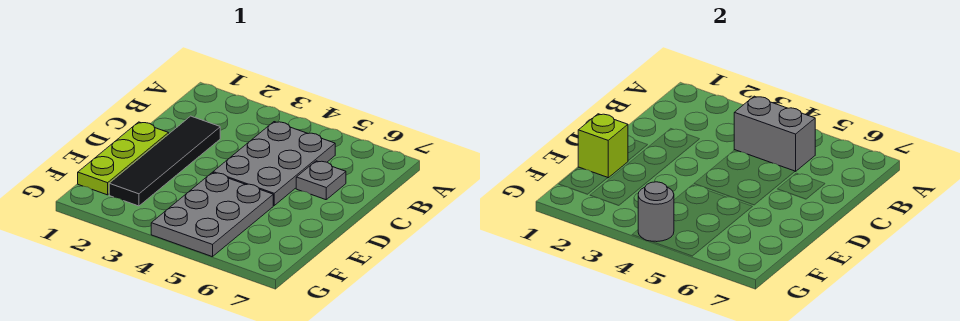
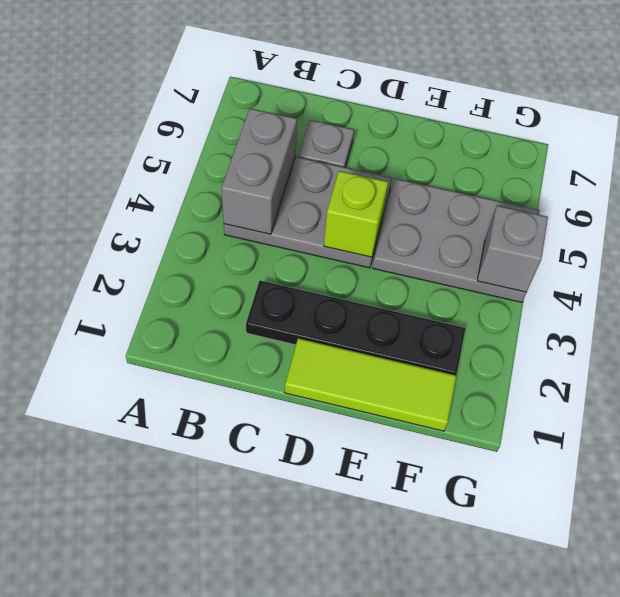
black 1x4 tile [109,116,220,206] -> black 1x4 plate [246,281,466,375]
lime 1x3 plate [78,122,169,195] -> lime 1x3 tile [285,338,457,431]
lime 1x1 brick [578,114,628,178] -> lime 1x1 brick moved to [324,171,388,257]
grey 1x1 round brick [638,182,674,242] -> grey 1x1 brick [477,206,548,292]

